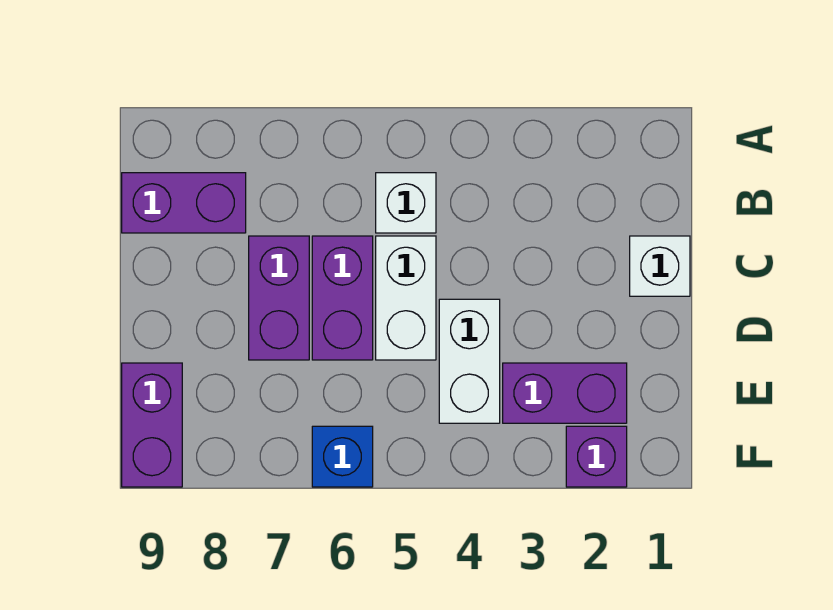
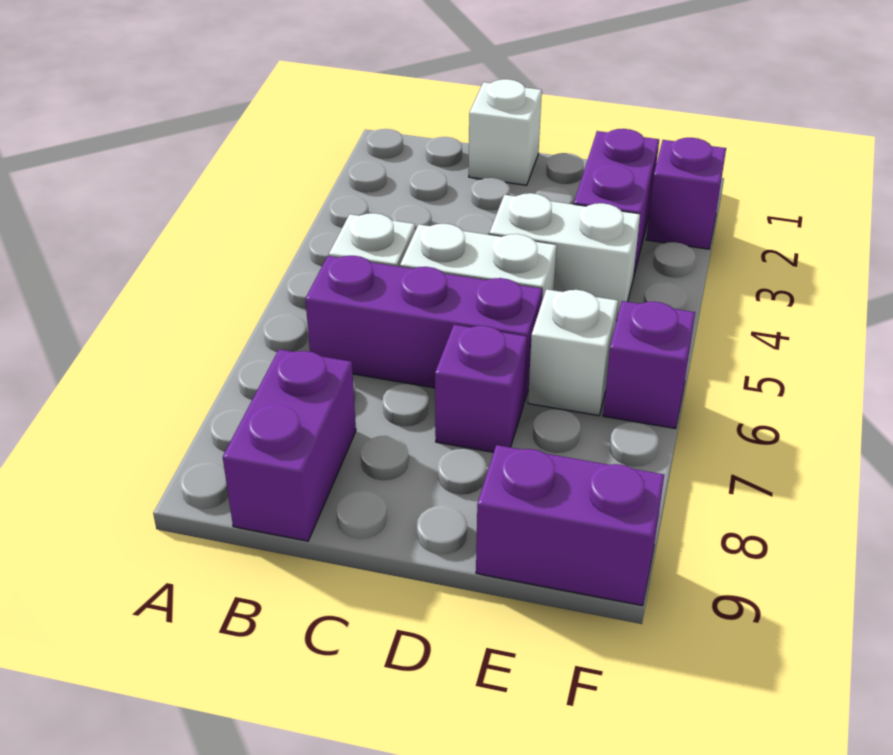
purple 1x2 brick [312,236,373,360] -> purple 1x3 brick [305,256,542,402]
purple 1x2 brick [249,236,309,360] -> purple 1x1 brick [435,325,527,452]
none -> white 1x1 brick [528,289,618,416]
blue 1x1 brick [312,426,373,487] -> purple 1x1 brick [603,301,695,429]

